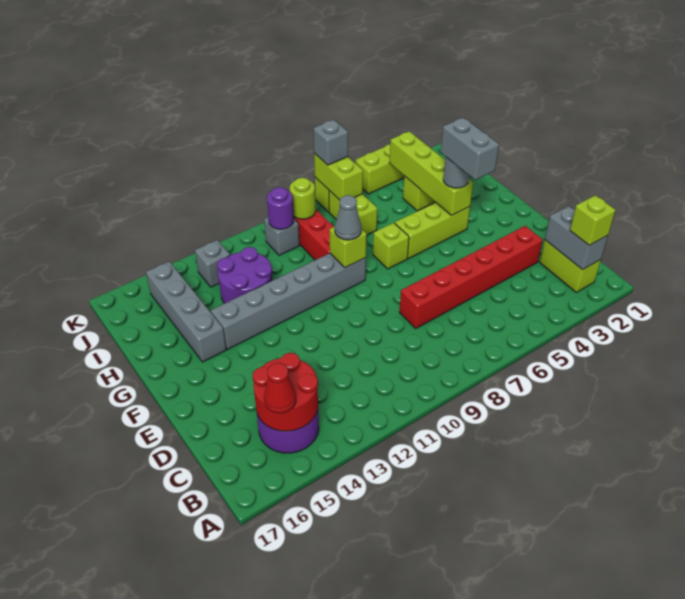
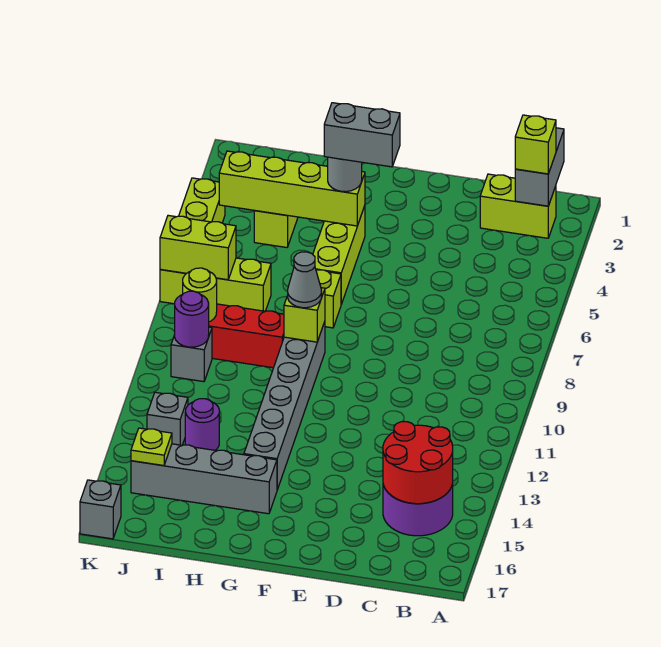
grey 1x2 brick [545,206,608,270] -> grey 1x2 brick turned to [515,128,564,206]
red 1x1 cone [264,363,296,413] -> none
red 1x6 brick [399,226,543,328] -> none
purple 2x2 round brick [217,247,273,303] -> purple 1x1 round brick [185,399,219,450]
none -> lime 1x1 plate [131,428,172,466]
grey 1x1 brick [314,120,348,165] -> grey 1x1 brick moved to [80,480,121,539]

